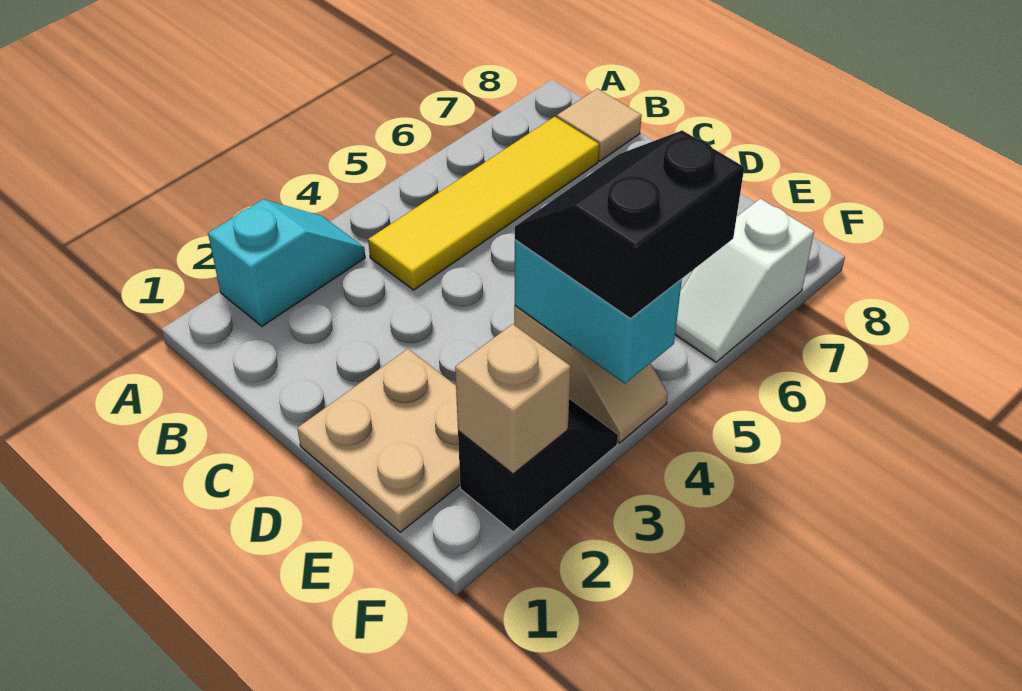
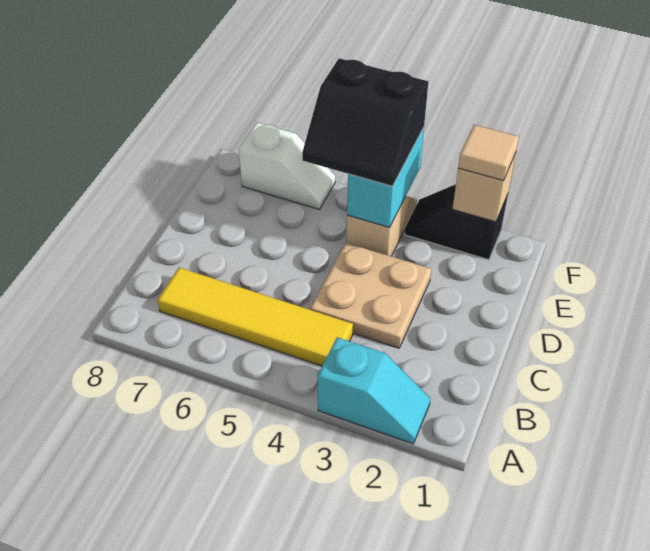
cyan 1x2 slope [208,199,365,326] -> cyan 1x2 slope turned to [318,337,430,444]
tan 1x1 tile [557,89,642,161] -> tan 1x1 tile moved to [458,125,519,181]
tan 2x2 plate [297,349,460,532] -> tan 2x2 plate moved to [310,243,431,348]

